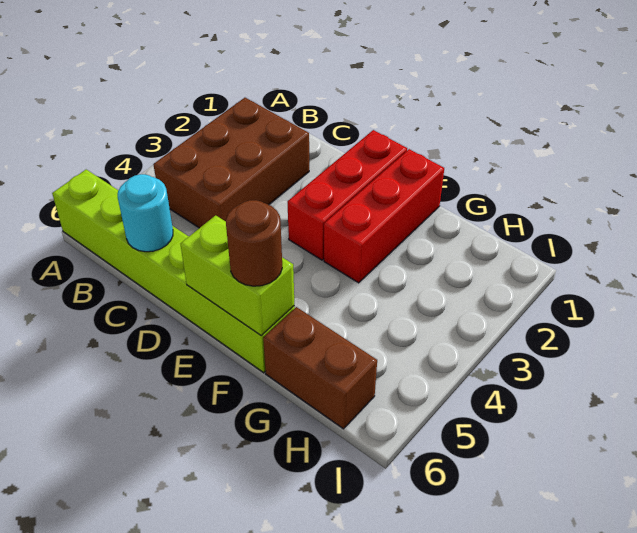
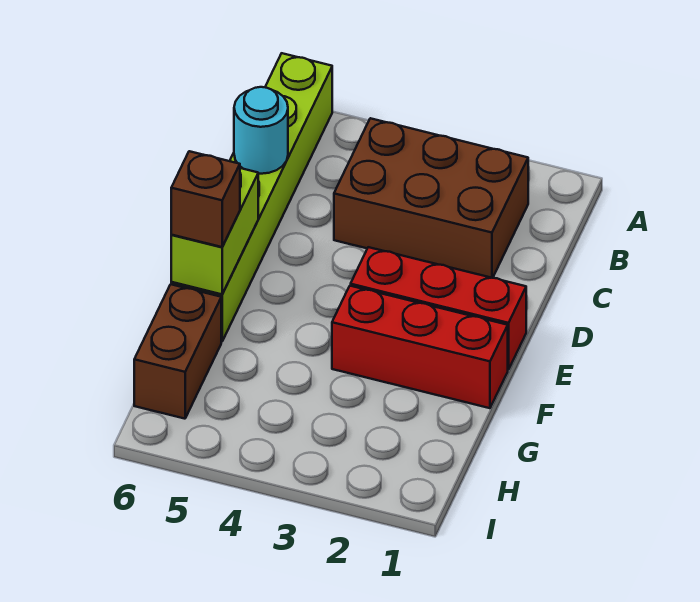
brown 1x1 round brick [226,200,282,286] -> brown 1x1 brick [171,151,240,247]

